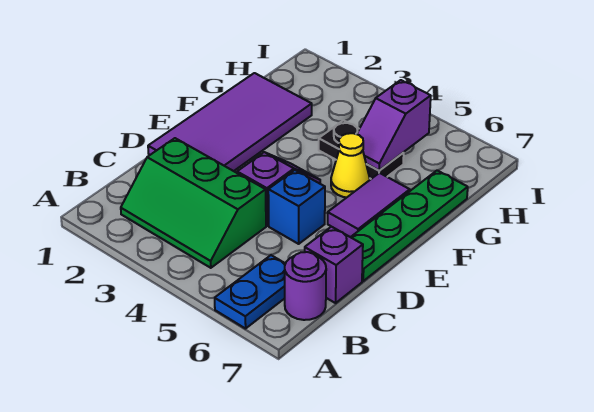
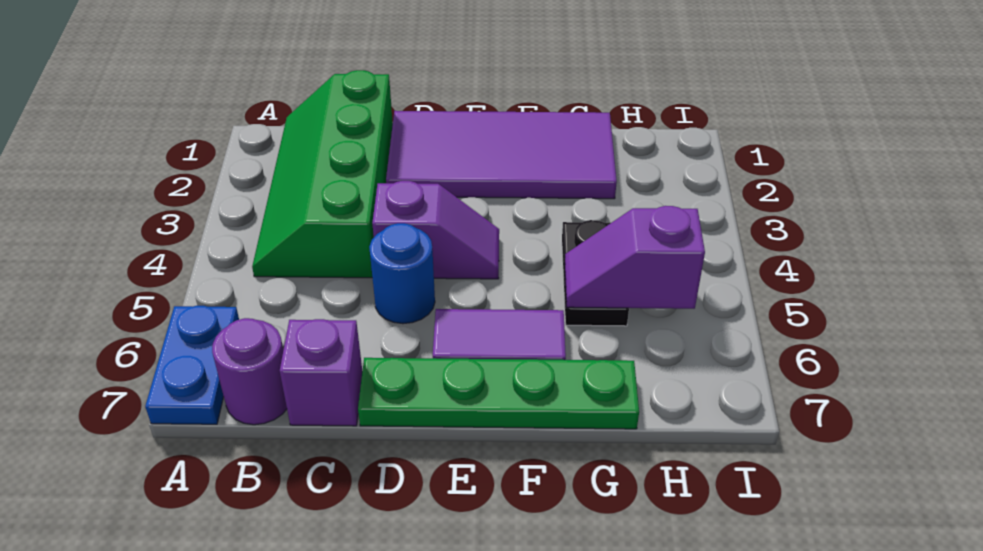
blue 1x2 plate [215,255,285,329] -> blue 1x2 plate turned to [145,306,239,424]
green 2x3 slope [121,138,266,268] -> green 2x4 slope [252,70,393,278]
blue 1x1 brick [268,170,325,244] -> blue 1x1 round brick [369,223,435,324]
yellow 1x1 cone [331,133,370,198] -> none

